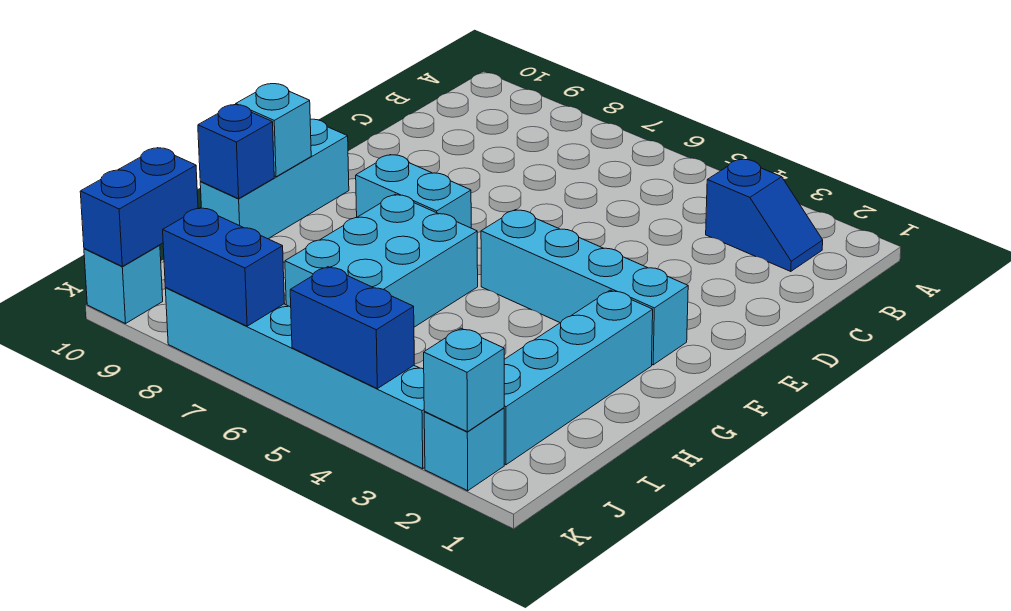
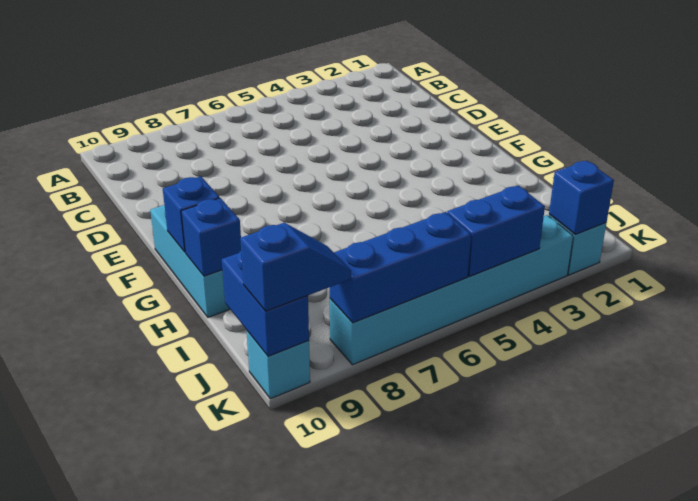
blue 1x2 slope [706,159,823,272] -> blue 1x2 slope moved to [240,223,351,311]
cyan 1x4 brick [481,210,688,365] -> none
cyan 1x2 brick [356,155,471,228] -> none
cyan 1x4 brick [504,290,653,465] -> none
cyan 2x3 brick [285,194,478,327] -> none
cyan 1x1 brick [236,84,311,177] -> blue 1x1 brick [163,176,219,252]
cyan 1x1 brick [424,328,504,432] -> blue 1x1 brick [549,161,614,235]
blue 1x2 brick [163,208,284,326] -> blue 1x3 brick [330,212,471,323]

